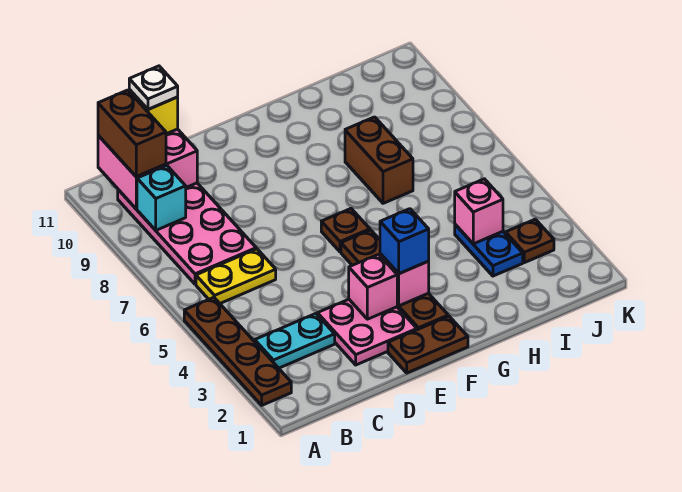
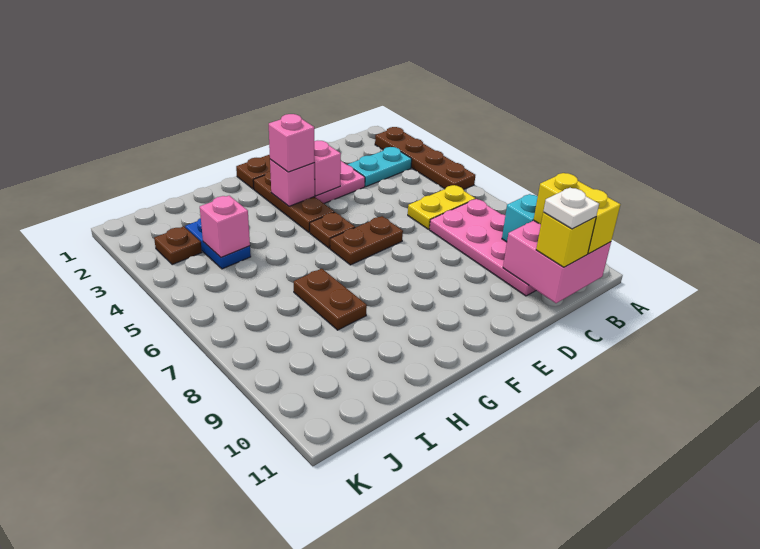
brown 1x2 brick [98,90,166,177] -> yellow 1x2 brick [534,173,620,254]
blue 1x1 brick [380,209,429,274] -> pink 1x1 brick [269,114,314,172]
brown 1x1 plate [321,209,370,252] -> brown 1x2 plate [330,216,403,265]
brown 1x2 brick [345,117,413,203] -> brown 1x2 plate [294,269,367,330]

